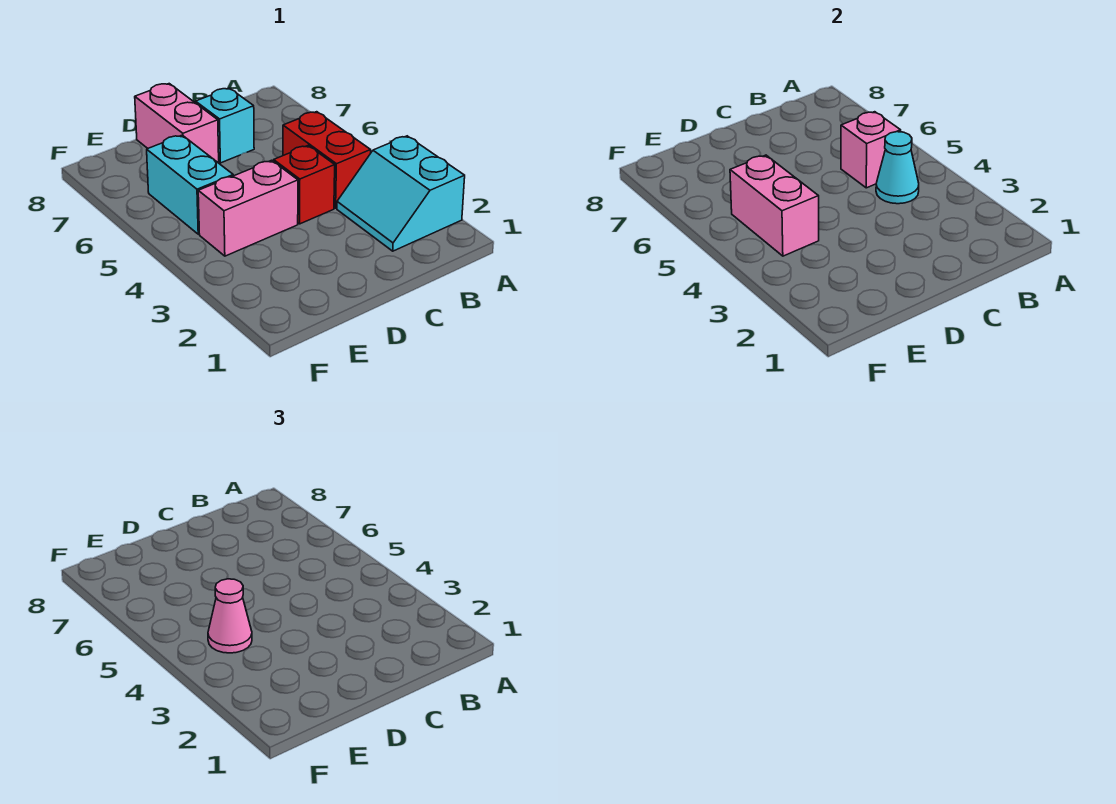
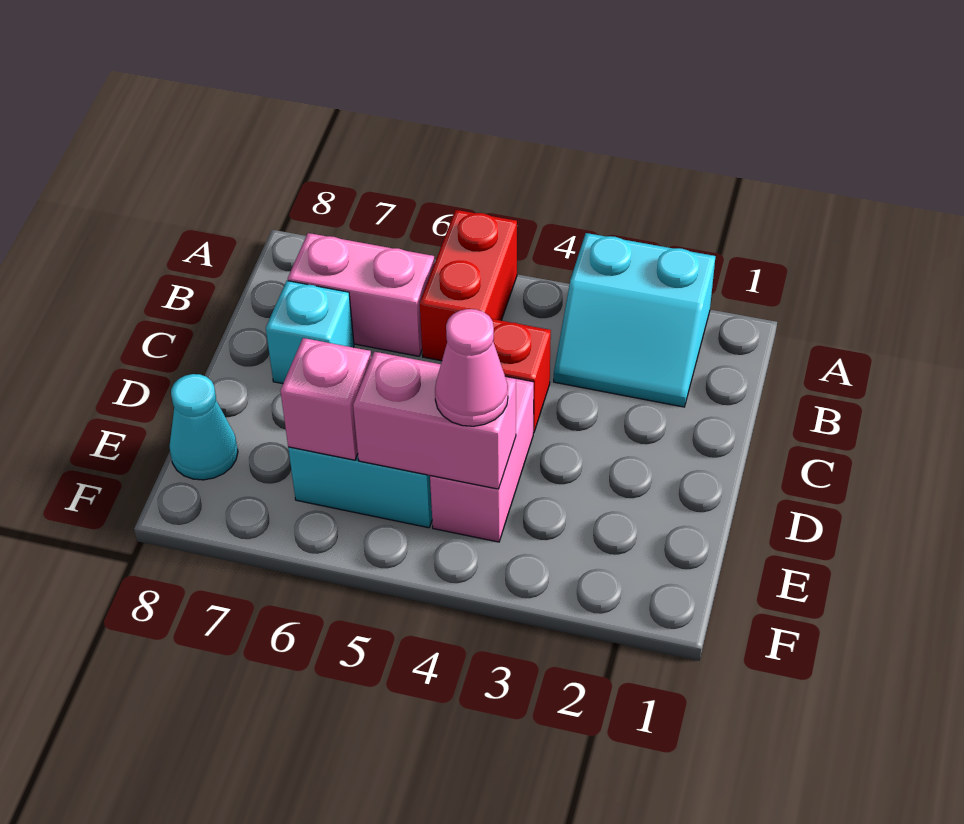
red 1x2 brick [283,112,371,208] -> red 1x2 brick turned to [420,210,517,361]
cyan 1x1 cone [876,132,919,204] -> cyan 1x1 cone moved to [169,374,238,480]
pink 1x1 brick [841,112,901,188] -> pink 1x1 brick moved to [280,338,371,460]
pink 1x2 brick [135,84,219,163] -> pink 1x2 brick moved to [288,233,435,356]

